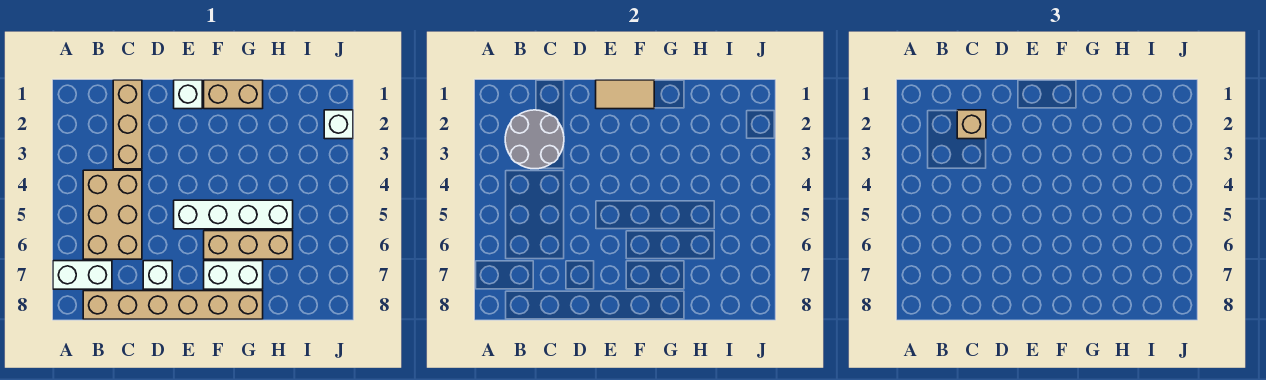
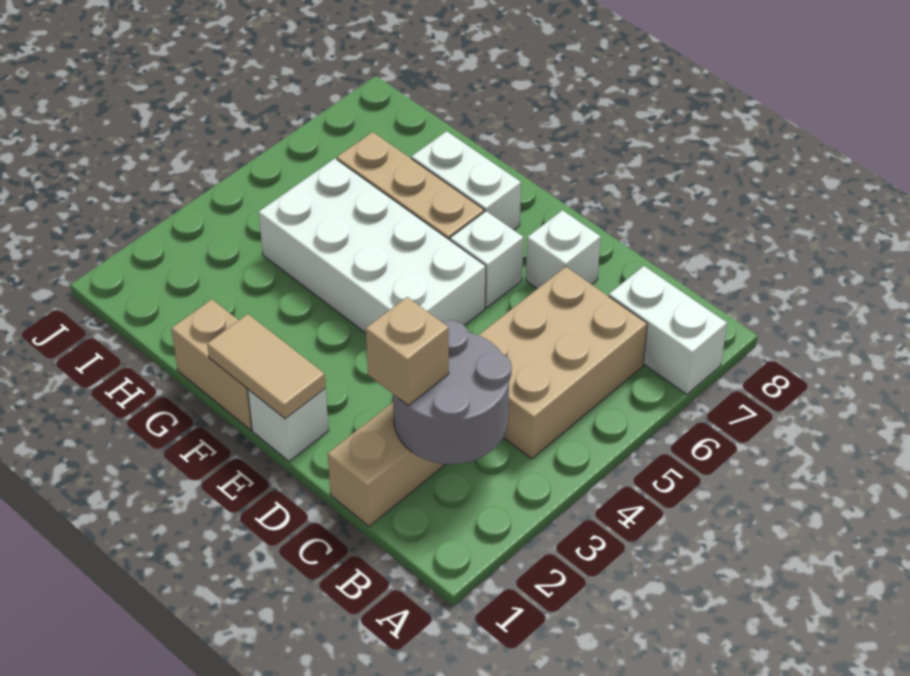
tan 1x6 brick [83,291,263,319] -> none
white 1x4 brick [174,200,293,229] -> white 2x4 brick [259,159,486,333]
white 1x1 brick [324,110,353,139] -> white 1x1 brick moved to [450,211,524,308]

